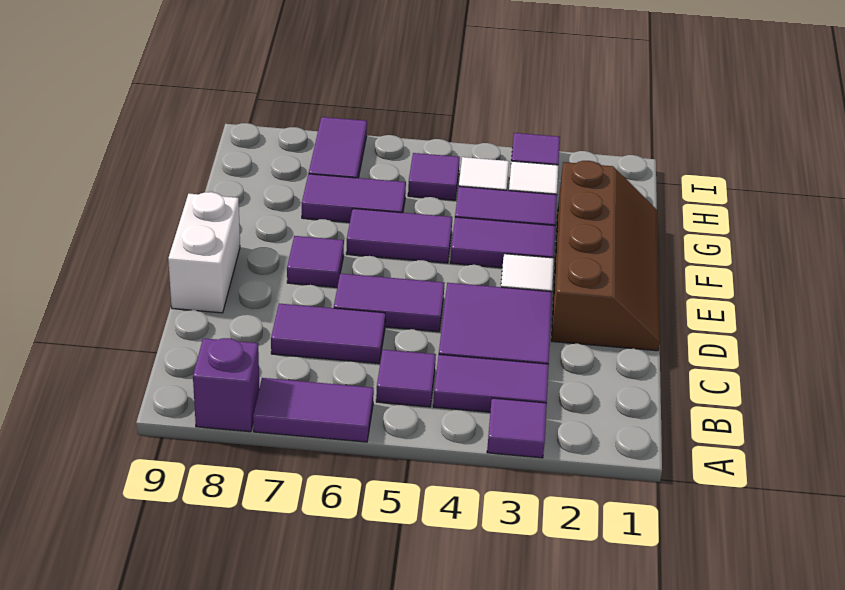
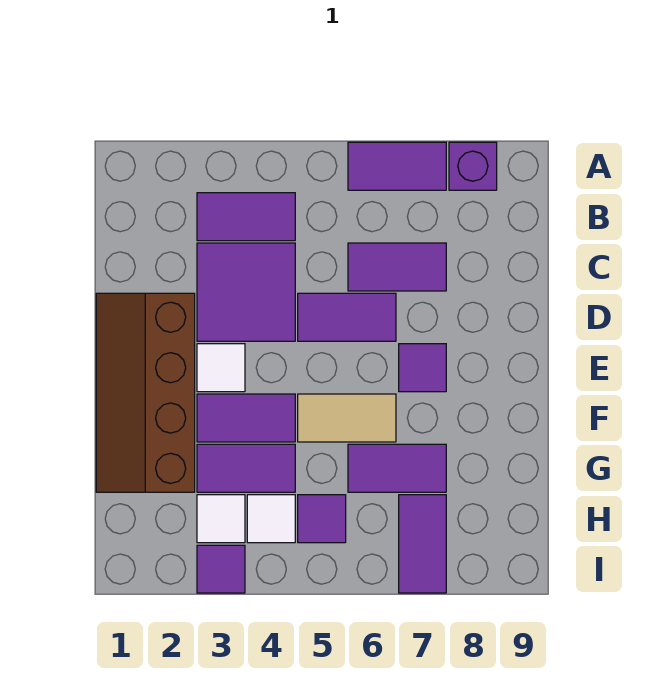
purple 1x1 tile [487,398,547,458] -> none
purple 1x1 tile [376,350,436,407] -> none
white 1x2 brick [168,192,240,313] -> none
purple 1x2 tile [346,209,452,263] -> tan 1x2 tile [298,394,396,442]

